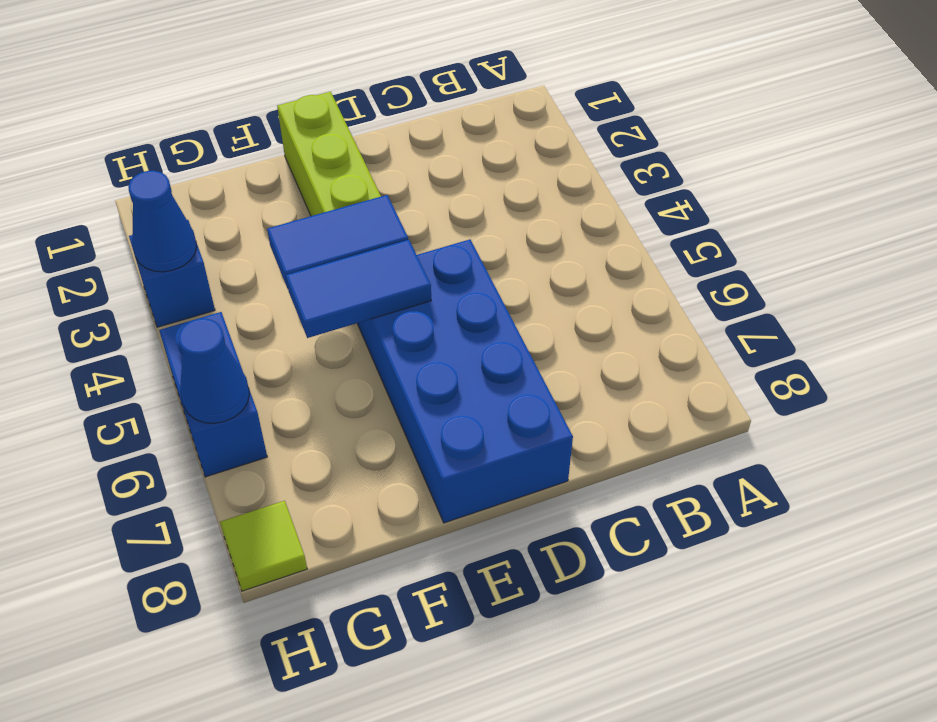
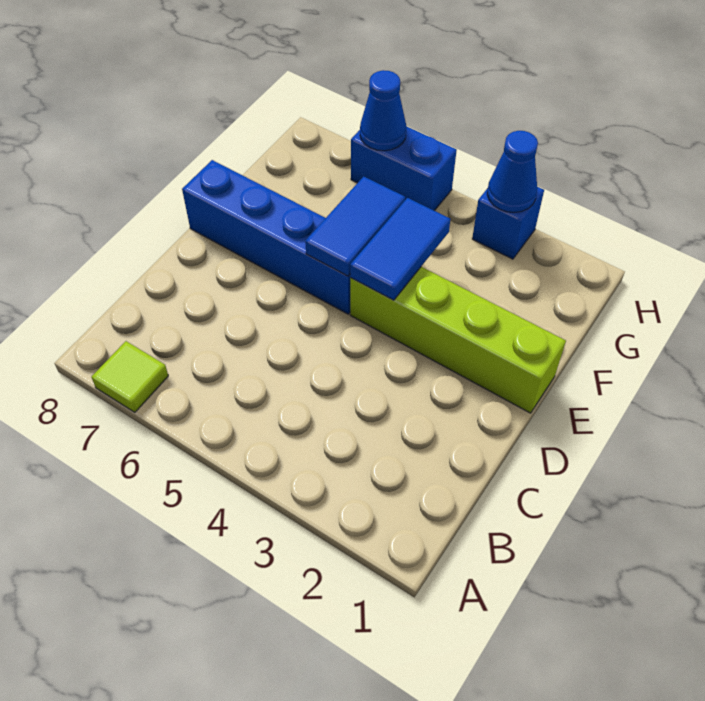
blue 2x4 brick [357,239,573,523] -> blue 1x4 brick [182,160,351,314]
lime 1x1 tile [220,501,307,591] -> lime 1x1 tile moved to [91,341,168,412]

